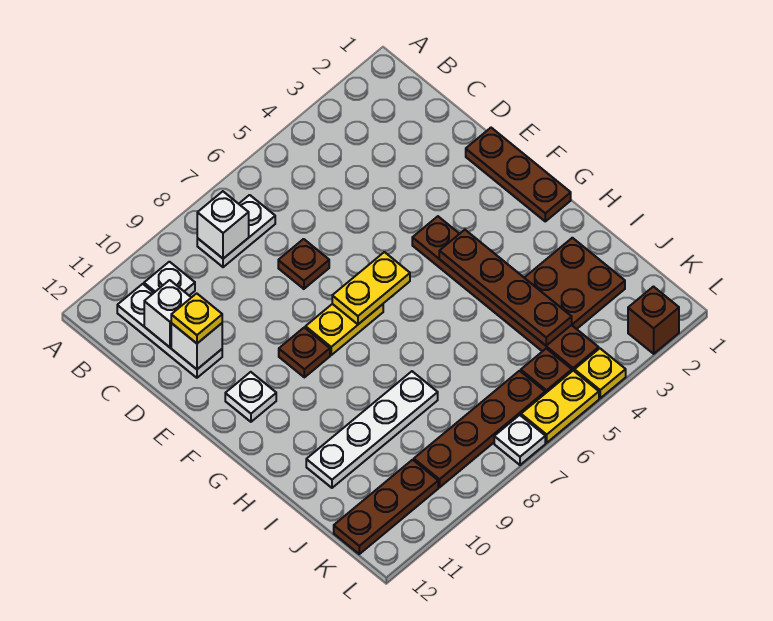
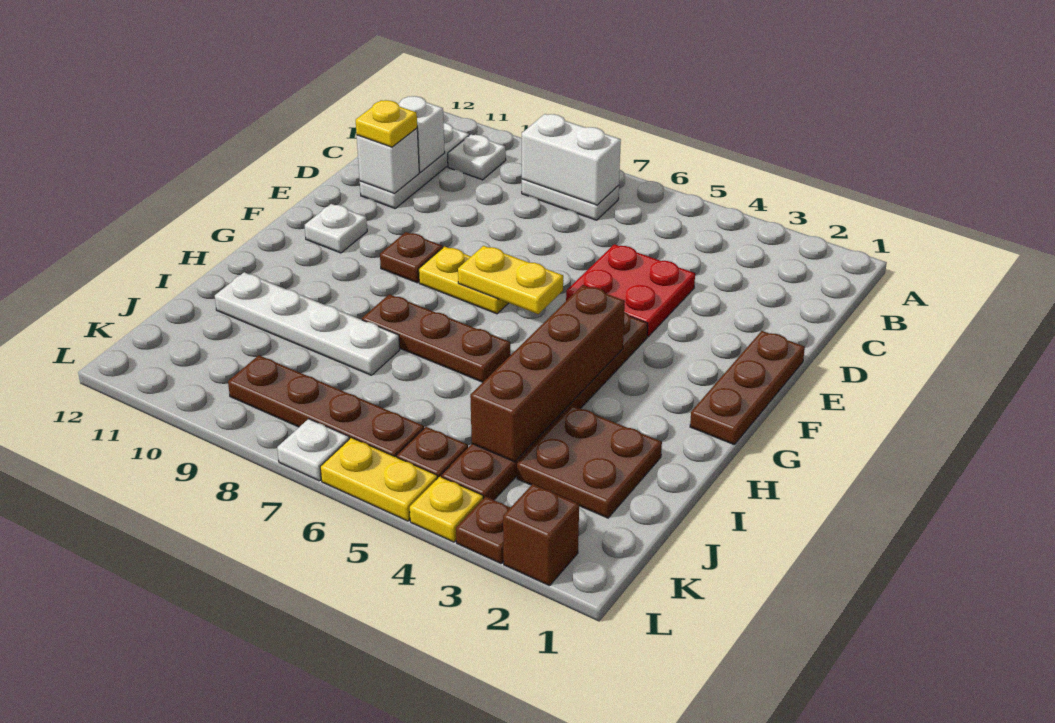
white 1x1 brick [197,191,249,259] -> white 1x2 brick [522,114,621,205]
none -> red 2x2 plate [566,244,695,337]
brown 1x1 plate [278,239,329,289] -> brown 1x1 plate moved to [456,497,511,563]
brown 1x4 plate [439,230,572,346] -> brown 1x4 brick [470,285,625,462]
brown 1x3 plate [334,460,438,554] -> brown 1x3 plate moved to [362,294,510,382]

